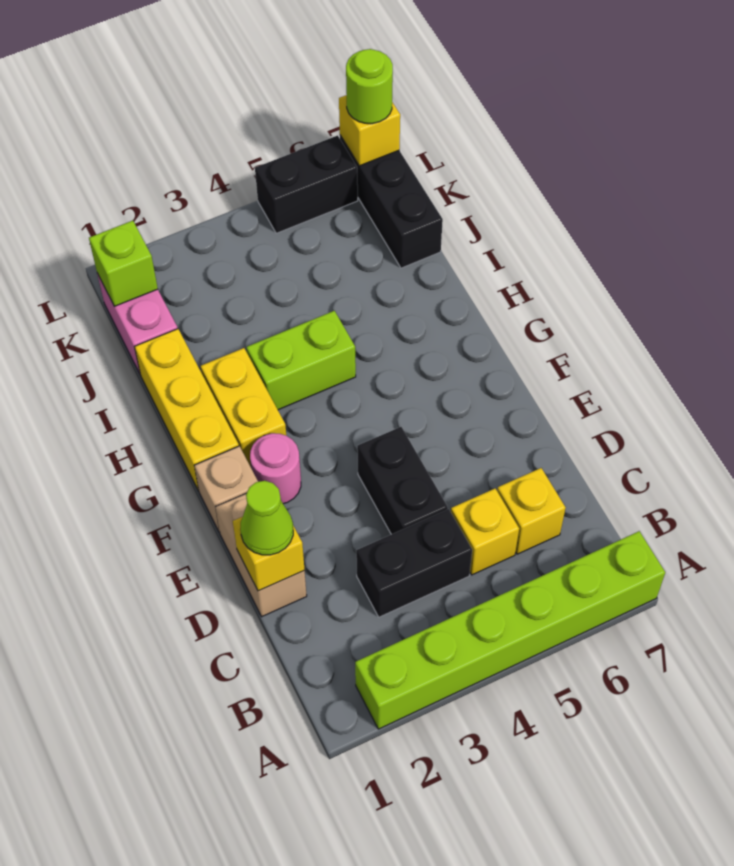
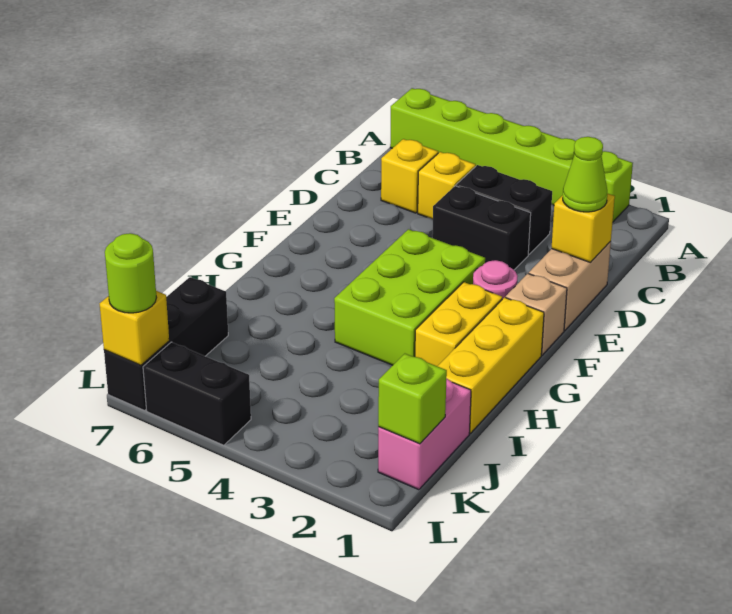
black 1x2 brick [357,427,448,534] -> black 1x2 brick turned to [432,186,531,270]
lime 1x2 brick [246,311,356,410] -> lime 2x3 brick [334,229,485,365]

